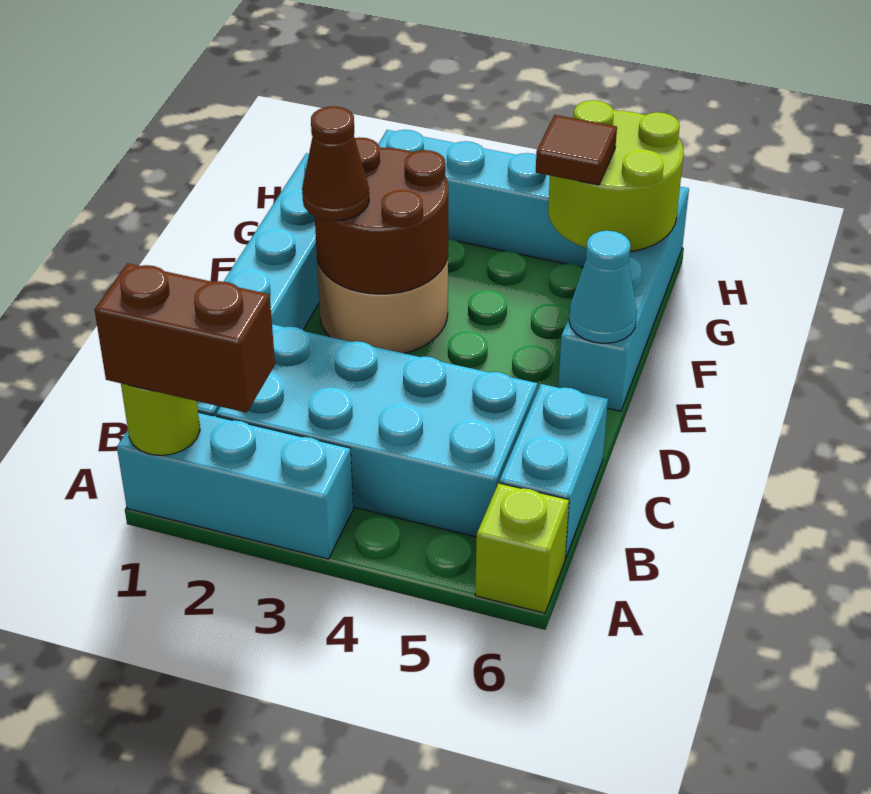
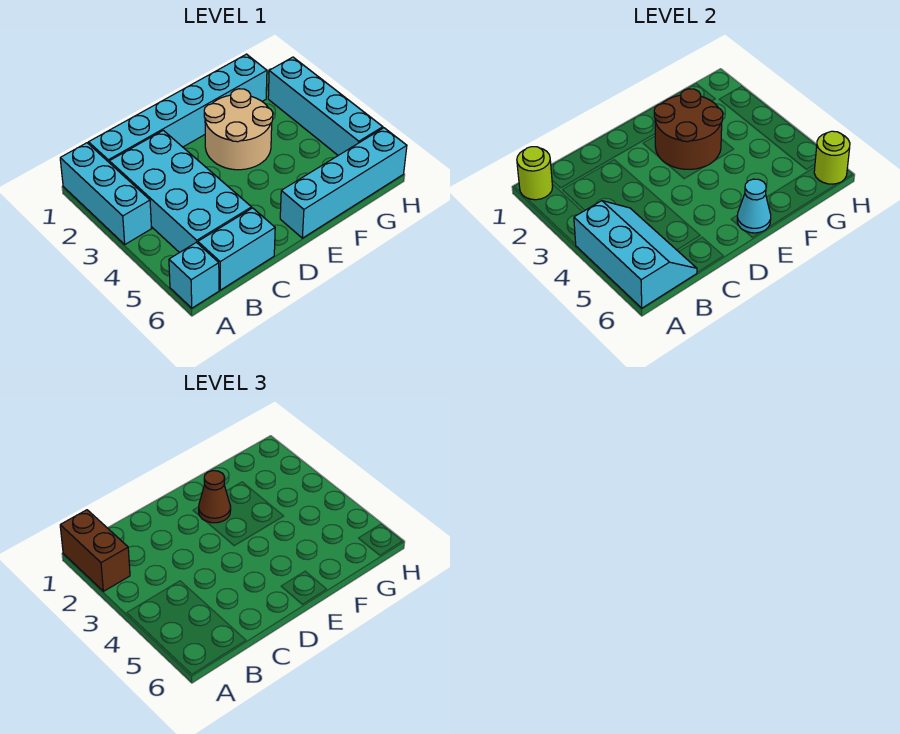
none -> cyan 2x3 slope [574,201,697,308]
lime 1x1 brick [475,483,569,613] -> cyan 1x1 brick [169,242,219,308]
lime 2x2 round brick [548,100,684,252] -> lime 1x1 round brick [814,131,850,184]
brown 1x1 tile [536,115,617,185] -> none

